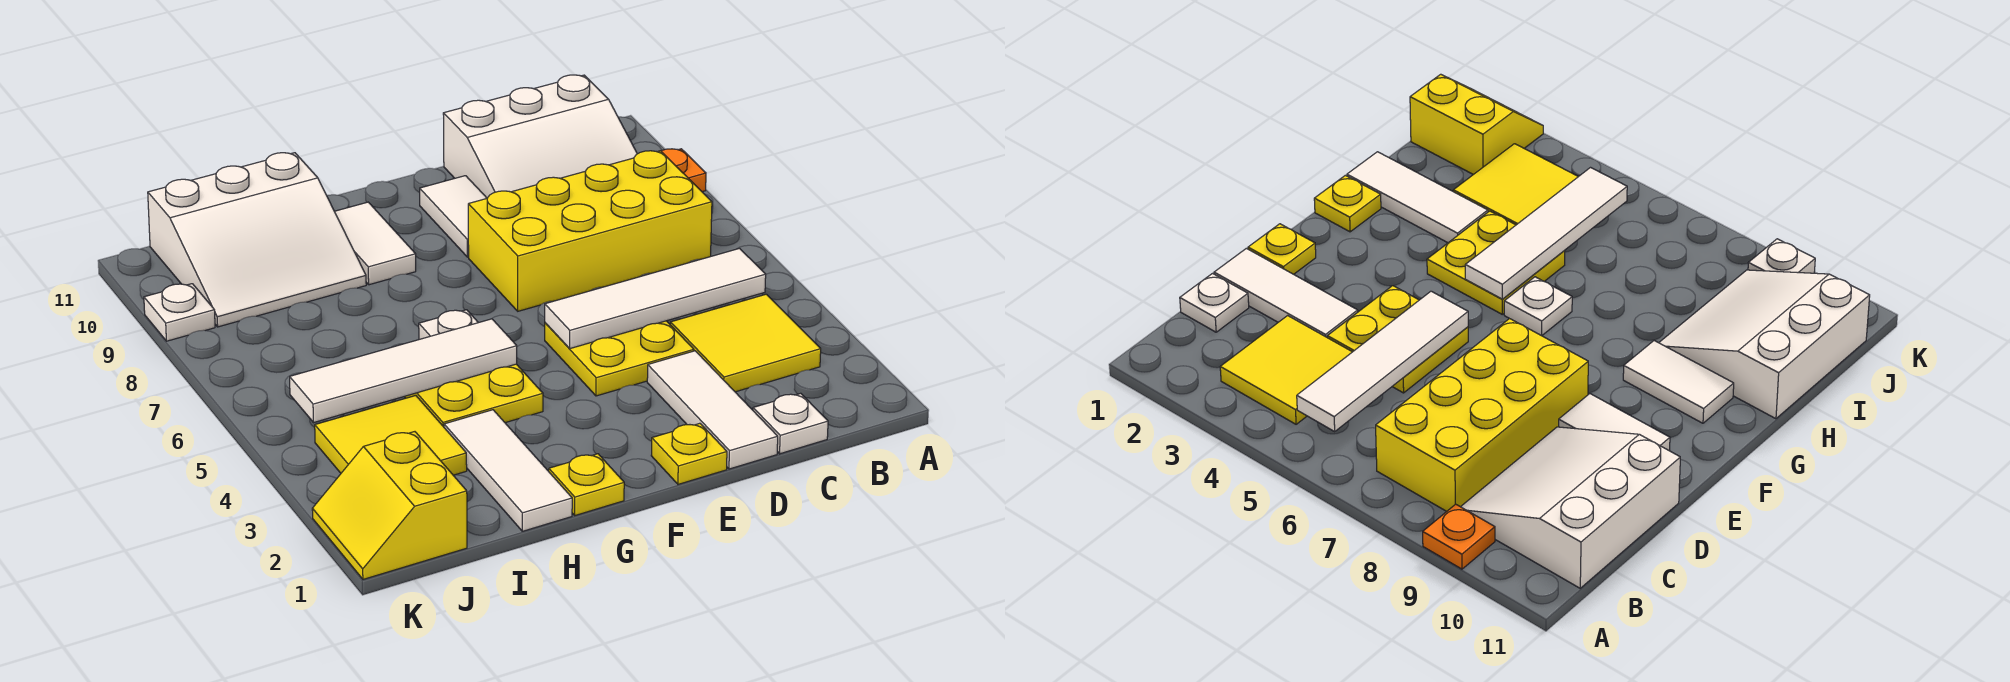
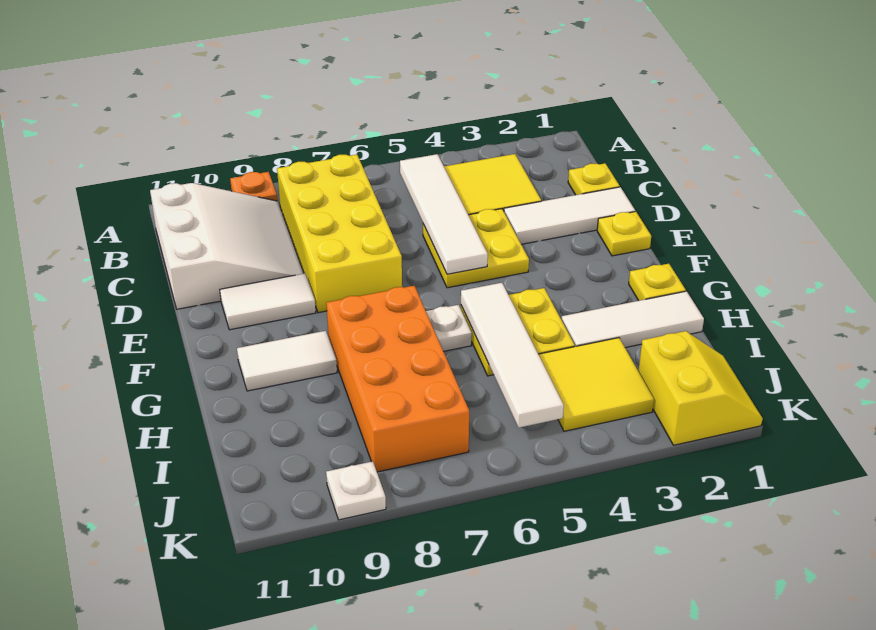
white 1x1 plate [753,393,828,454] -> yellow 1x1 plate [568,163,620,195]
none -> orange 2x4 brick [326,286,469,472]
white 3x3 slope [148,153,366,327] -> none
yellow 2x2 slope [312,432,467,579] -> yellow 2x2 slope turned to [638,331,763,445]

